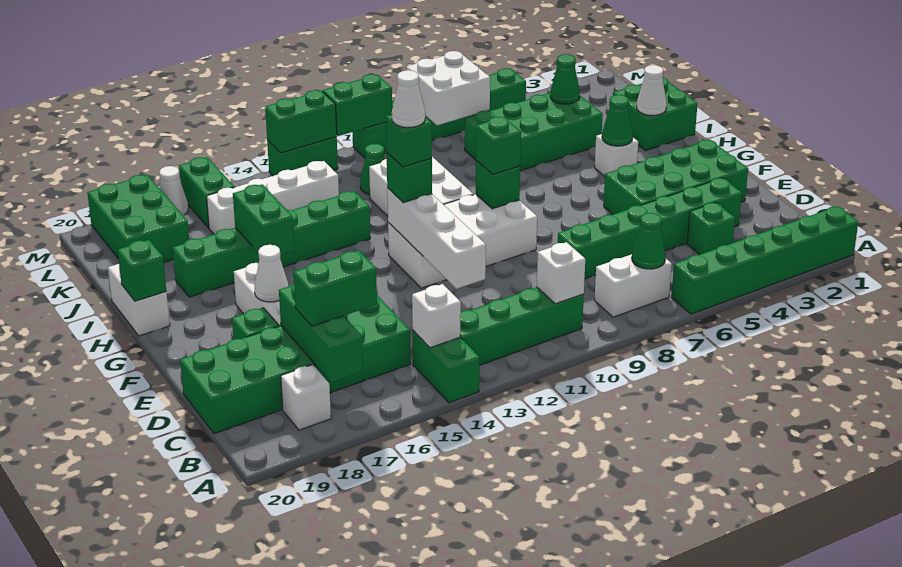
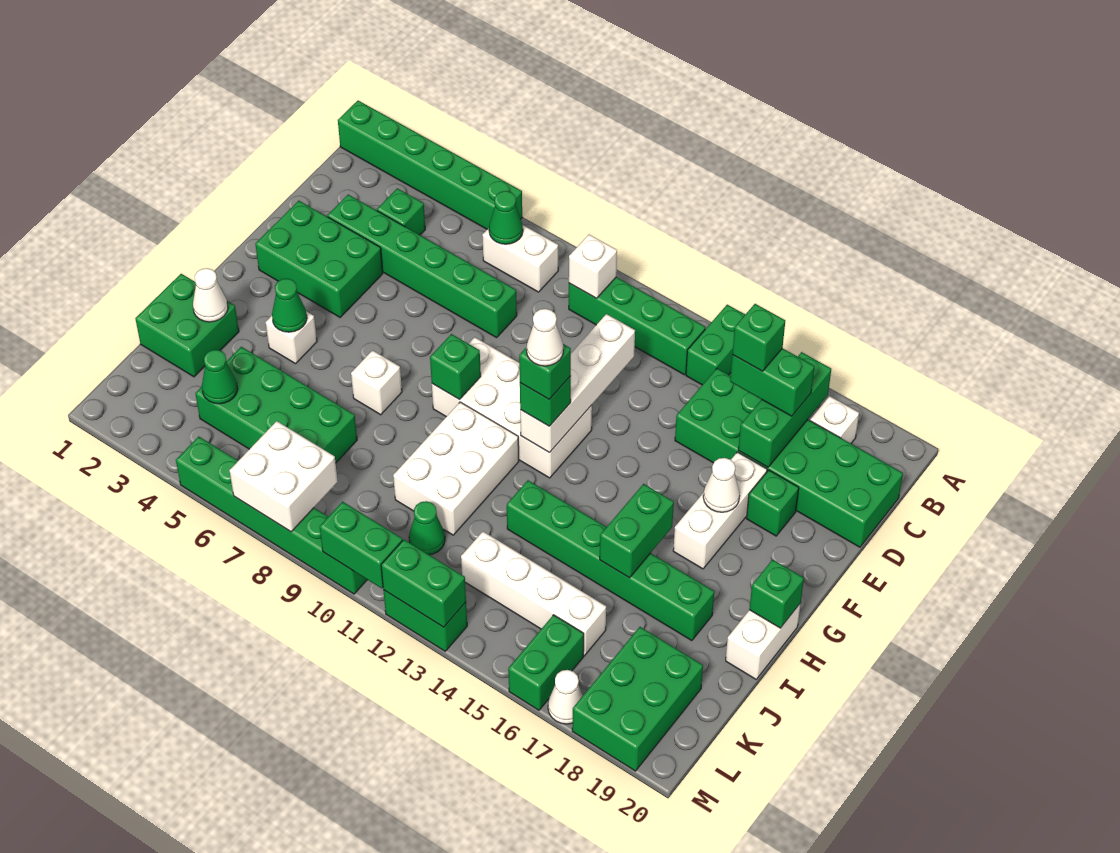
white 1x1 brick [412,284,461,348] -> white 1x1 brick moved to [351,350,402,415]
green 2x4 brick [604,140,748,214] -> green 2x3 brick [255,201,383,317]
green 1x1 brick [476,117,521,174] -> green 1x1 brick moved to [732,304,785,371]

